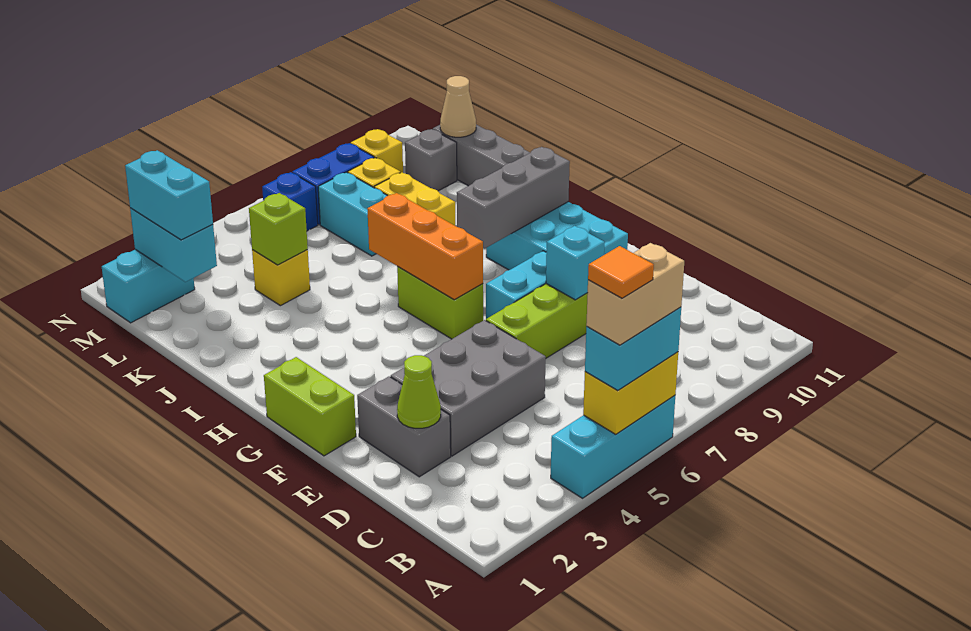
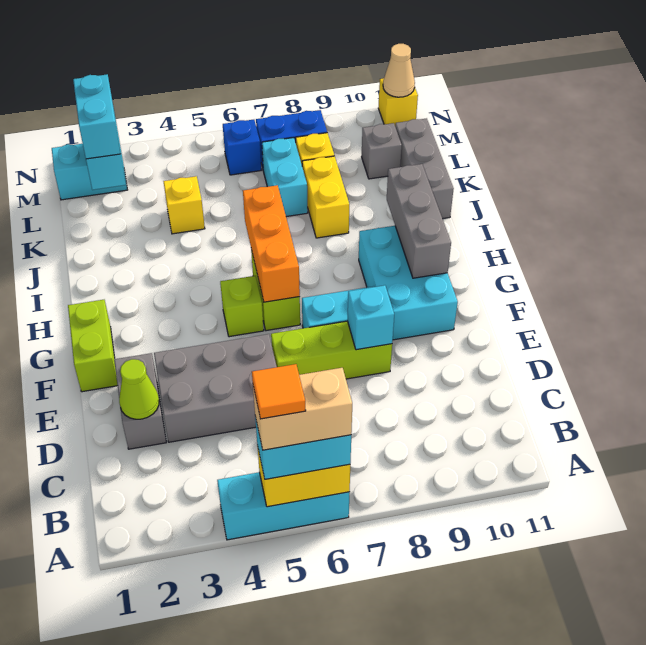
grey 1x3 brick [457,147,570,248] -> grey 1x3 brick turned to [387,164,451,278]
lime 1x1 brick [249,193,308,265] -> lime 1x1 brick moved to [220,276,264,337]
tan 1x1 cone [440,76,476,137] -> tan 1x1 cone moved to [383,44,415,97]
yellow 1x1 brick [351,129,403,173] -> yellow 1x1 brick moved to [378,78,418,125]

